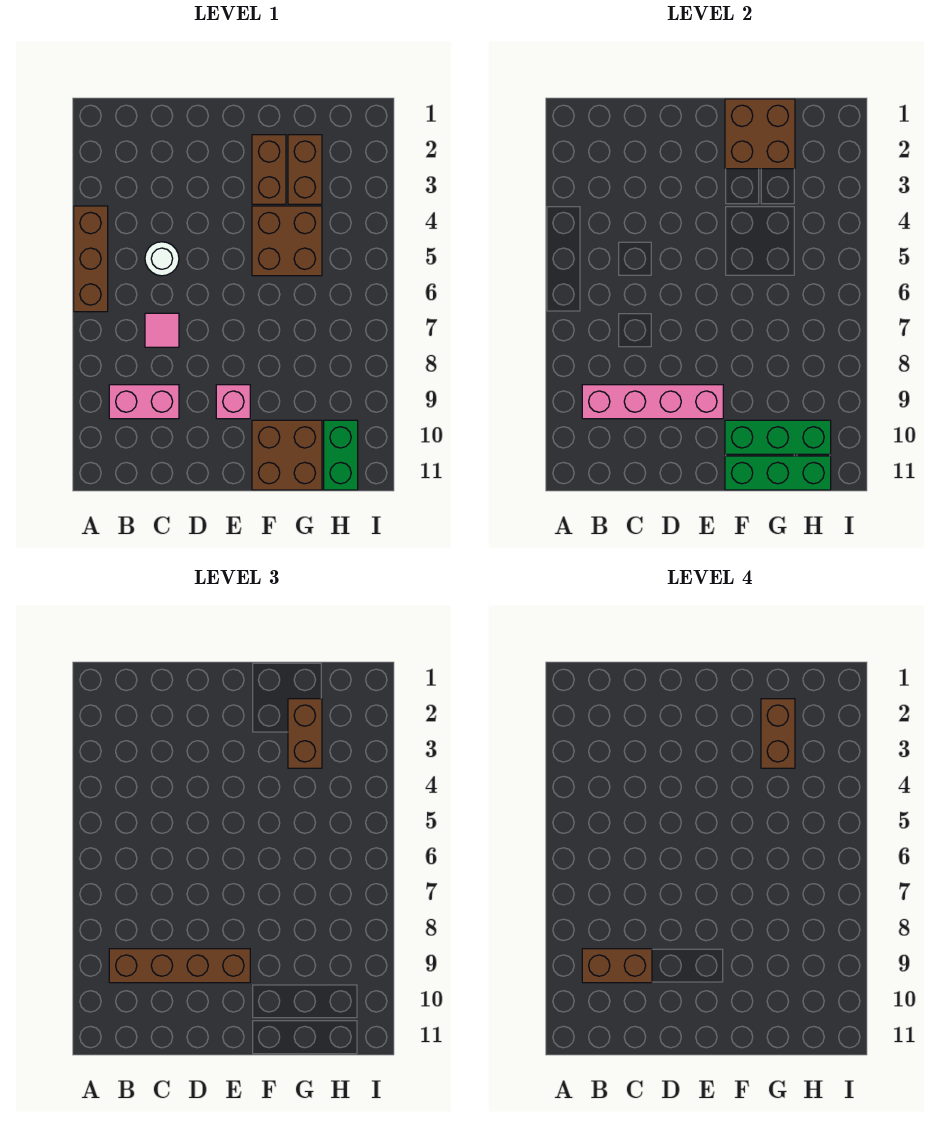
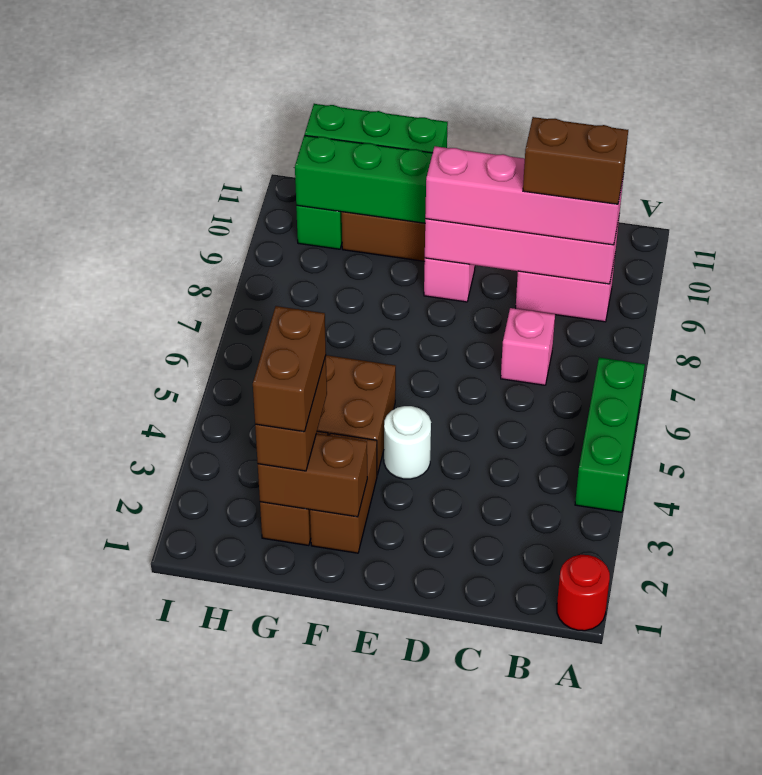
none -> red 1x1 round brick [557,555,610,631]
brown 1x3 brick [74,206,108,312] -> green 1x3 brick [575,358,645,512]
brown 1x4 brick [109,949,250,983] -> pink 1x4 brick [425,146,624,245]
white 1x1 round brick [145,242,179,276] -> white 1x1 round brick moved to [384,406,431,479]
pink 1x1 tile [145,313,179,347] -> pink 1x1 brick [501,308,555,385]
brown 2x2 brick [725,99,795,169] -> brown 1x2 brick [258,433,367,517]

